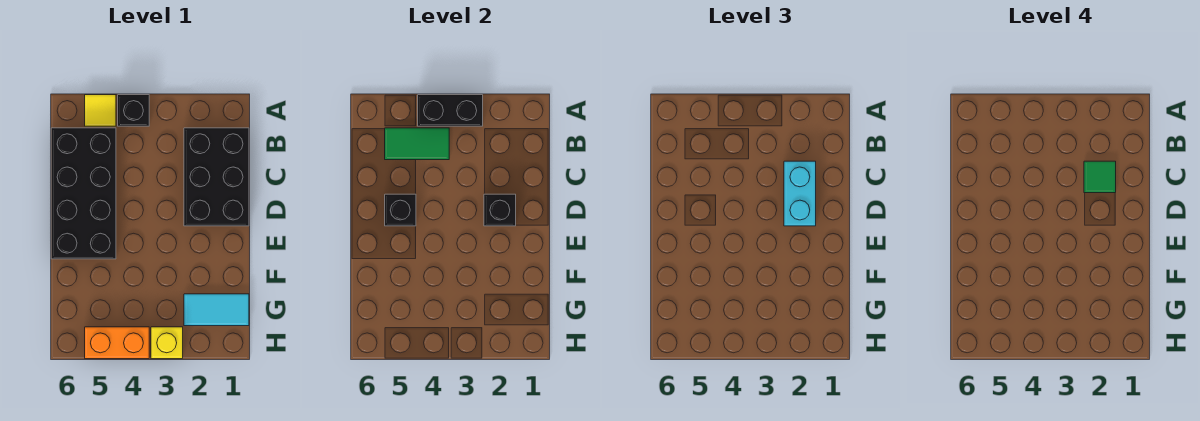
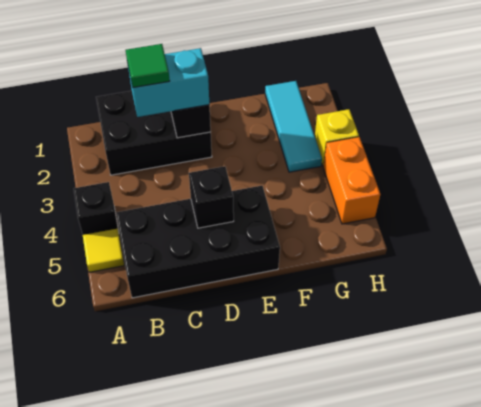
black 1x2 brick [418,95,483,126] -> none
green 1x2 tile [385,128,449,160] -> none
cyan 1x2 tile [184,294,249,326] -> cyan 1x3 tile [265,81,322,172]

